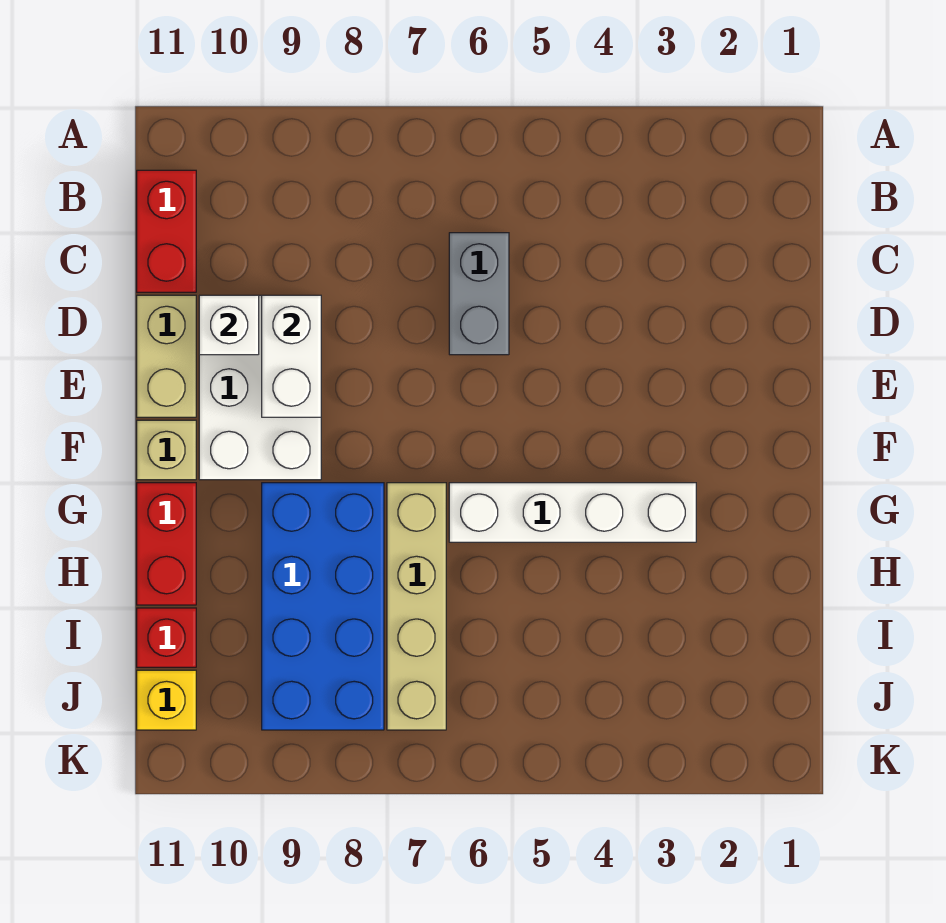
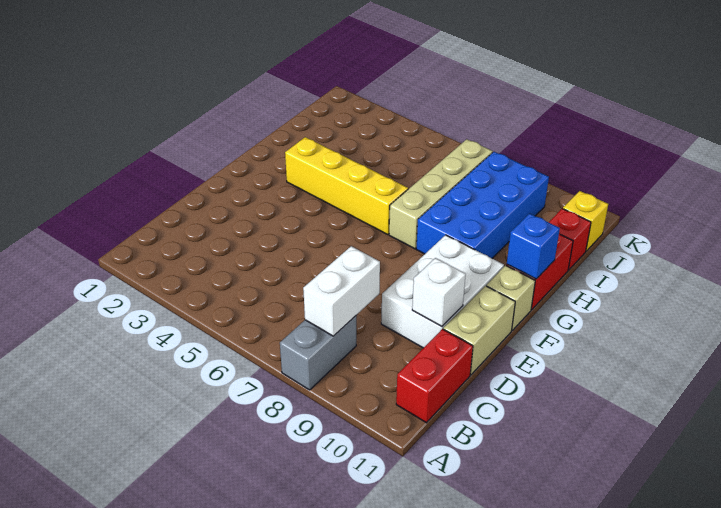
grey 1x2 brick [449,233,509,355] -> grey 1x2 brick moved to [280,316,356,390]
white 1x2 brick [262,295,321,417] -> white 1x2 brick moved to [303,246,380,336]
white 1x4 brick [449,483,696,542] -> yellow 1x4 brick [285,137,408,235]
none -> blue 1x1 brick [507,214,560,279]

